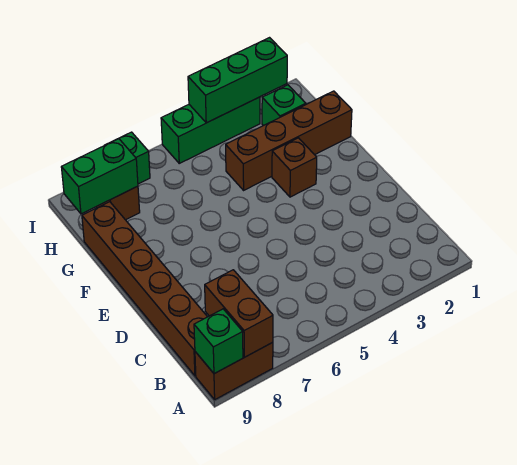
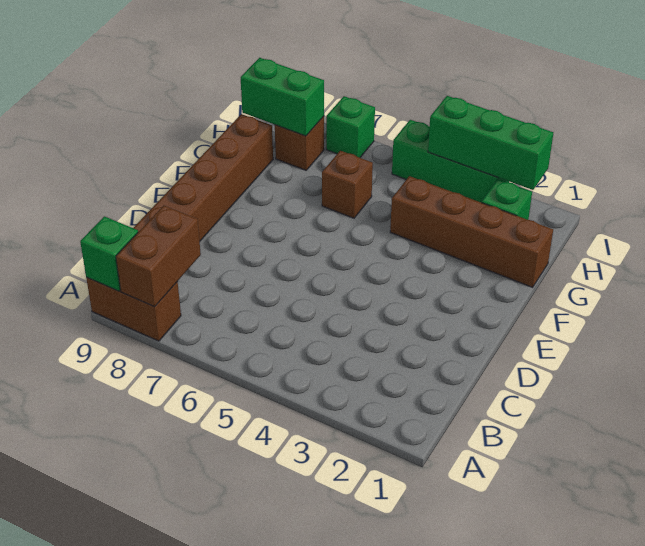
brown 1x1 brick [272,138,317,197] -> brown 1x1 brick moved to [322,151,373,218]

